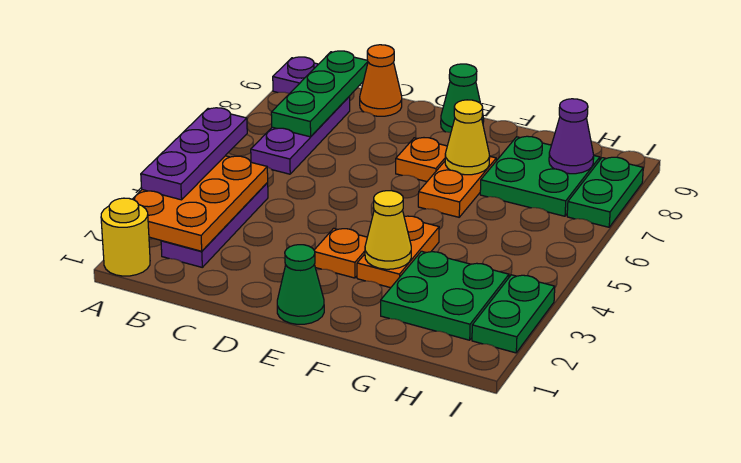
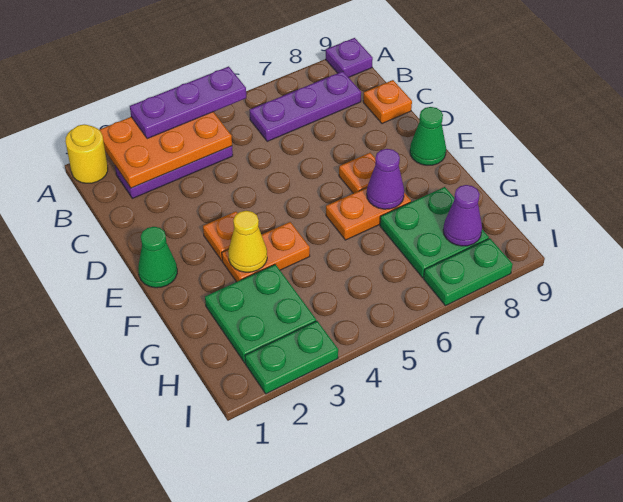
green 1x3 plate [271,51,368,137] -> none
orange 1x1 cone [360,45,402,116] -> orange 1x1 plate [363,80,412,124]
yellow 1x1 cone [445,100,490,175] -> purple 1x1 cone [367,149,404,209]

